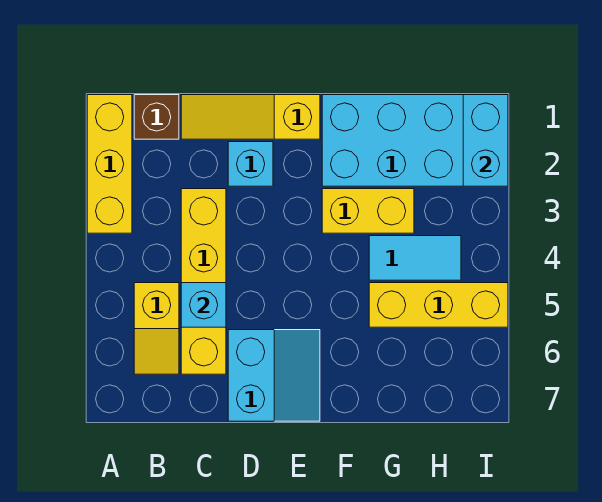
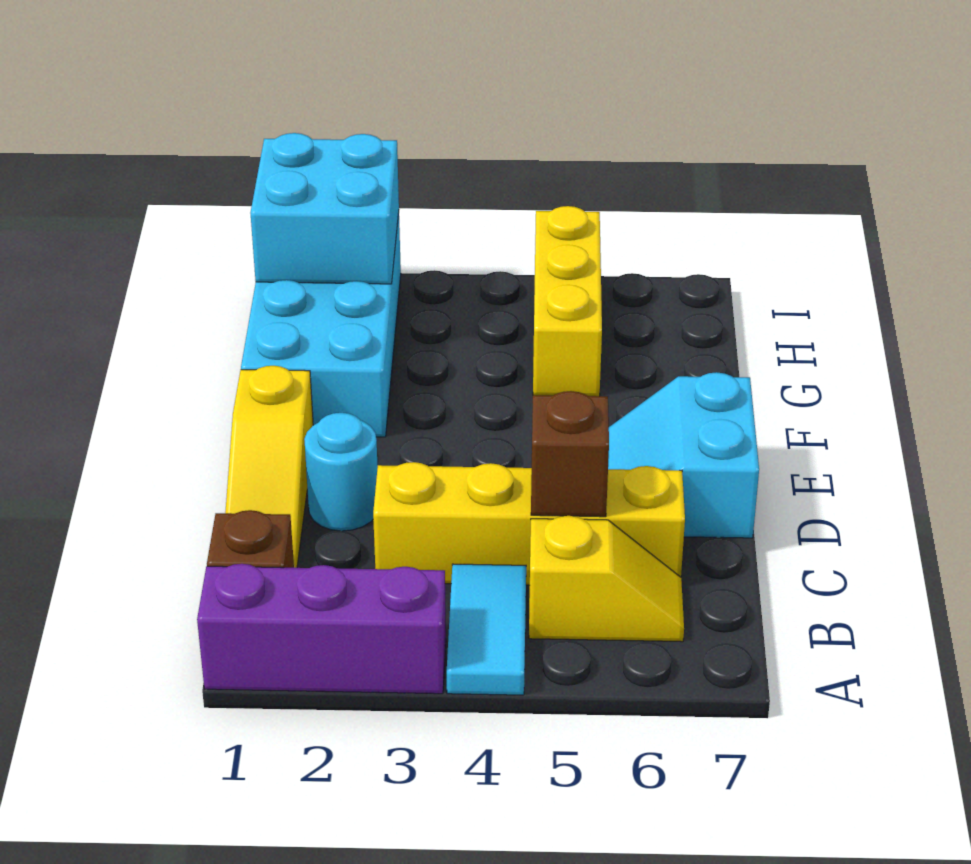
yellow 1x3 brick [87,95,132,233] -> purple 1x3 brick [197,564,446,694]
cyan 1x1 brick [181,283,226,327] -> brown 1x1 brick [531,391,609,517]
cyan 1x1 brick [228,142,273,186] -> cyan 1x1 round brick [304,413,378,531]
cyan 2x2 slope [228,330,320,421] -> cyan 2x2 slope turned to [608,372,759,538]
yellow 1x2 brick [322,189,414,233] -> none
cyan 1x2 tile [369,236,461,280] -> cyan 1x2 tile moved to [447,564,526,695]
cyan 1x2 brick [463,95,508,186] -> cyan 2x2 brick [250,133,399,284]

